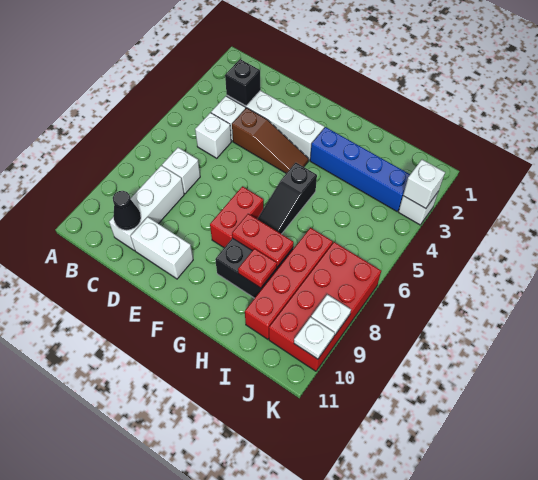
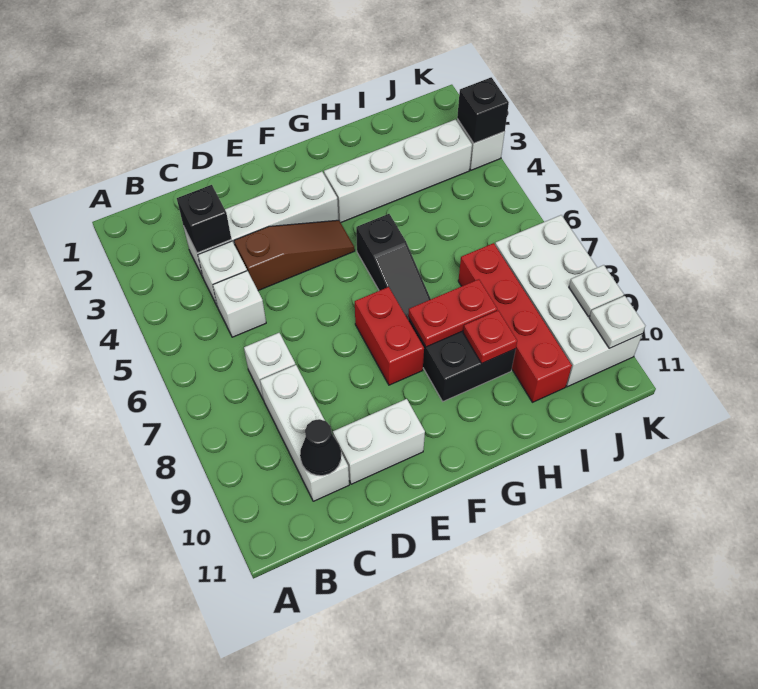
blue 1x4 brick [310,127,410,211] -> white 1x4 brick [324,120,472,222]
red 2x4 brick [269,242,381,371] -> white 2x4 brick [495,215,642,387]
white 1x1 brick [403,160,445,209] -> black 1x1 brick [457,77,509,143]

